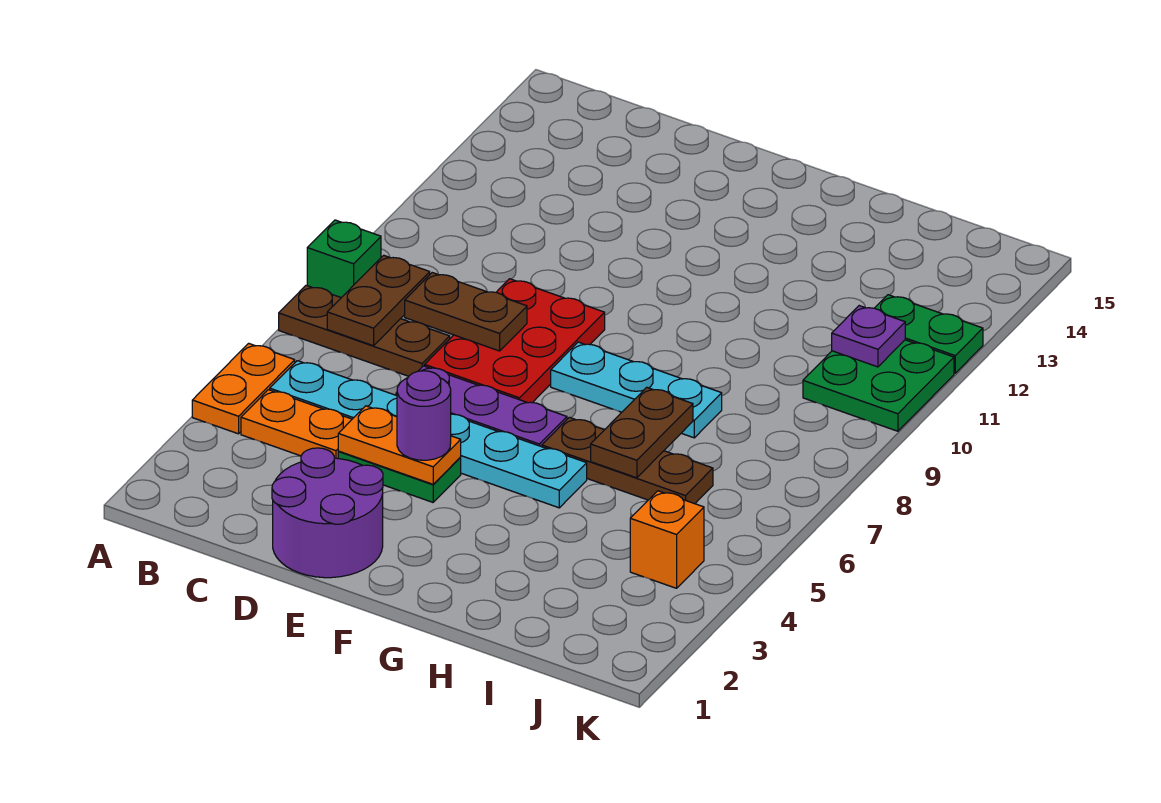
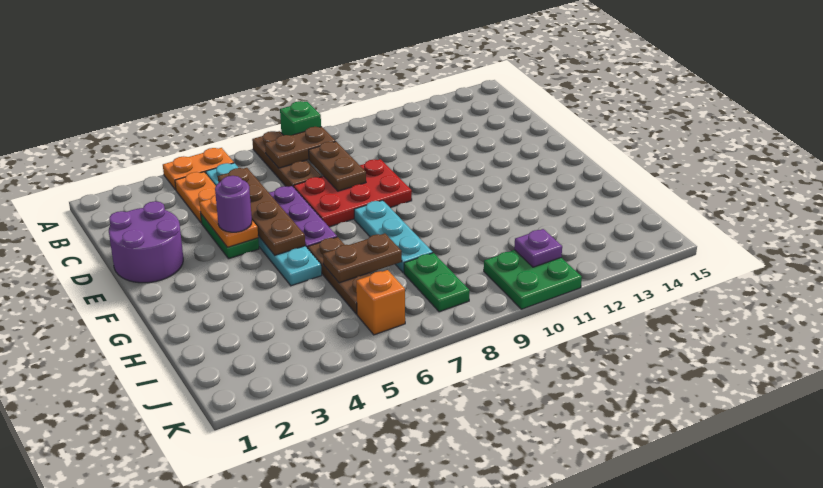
none -> brown 1x4 plate [218,168,305,255]
orange 1x1 brick [630,491,704,588] -> orange 1x1 brick moved to [356,270,405,335]
green 1x2 plate [875,295,983,373] -> green 1x2 plate moved to [404,253,470,312]

